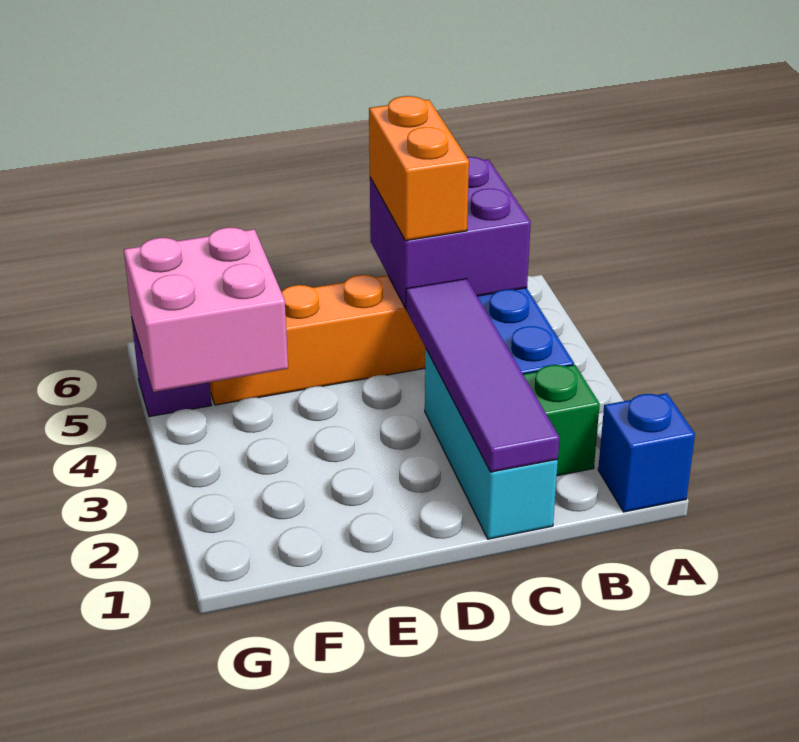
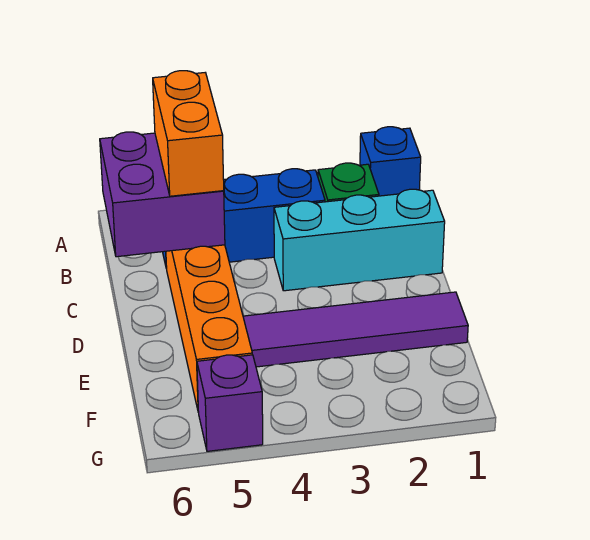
purple 1x4 tile [406,279,559,472] -> purple 1x4 tile moved to [243,292,468,367]
orange 1x2 brick [369,96,469,241] -> orange 1x2 brick turned to [153,71,224,196]
pink 2x2 brick [124,227,288,392] -> none

